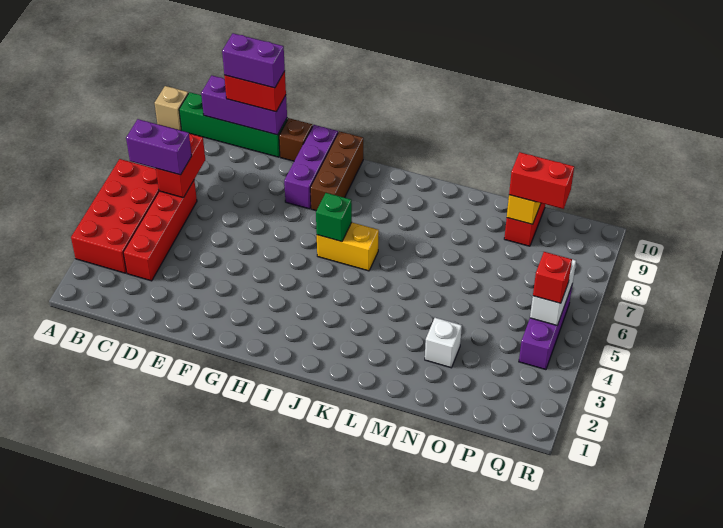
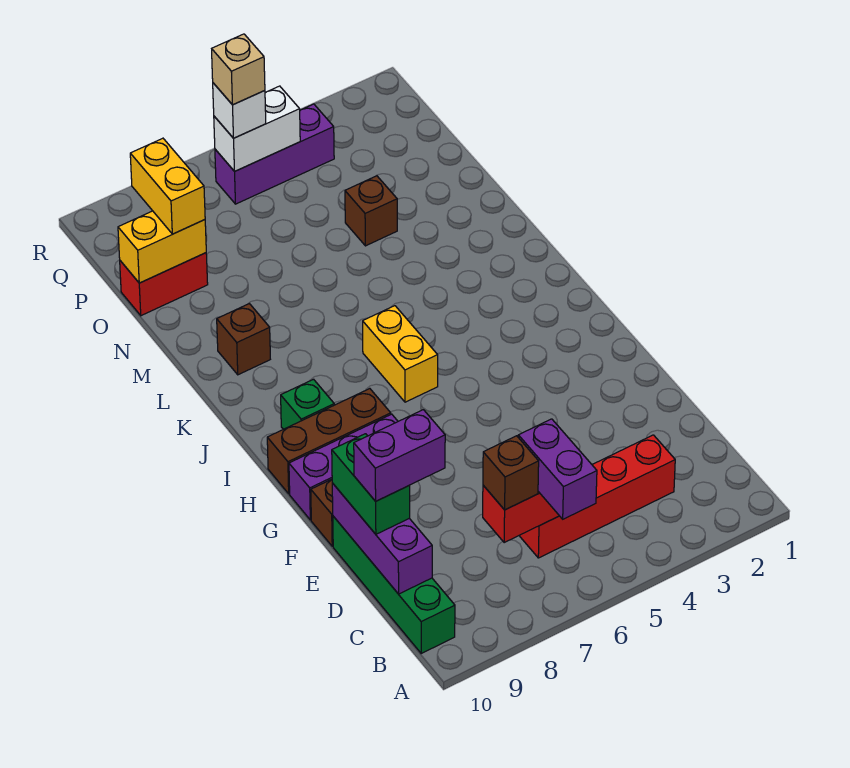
red 2x4 brick [71,159,159,273] -> none
tan 1x1 brick [155,86,188,130] -> tan 1x1 brick moved to [212,34,265,105]
none -> brown 1x1 brick [483,436,539,510]
red 1x2 brick [224,71,286,112] -> green 1x2 brick [332,434,410,534]
purple 1x2 brick [222,33,285,88] -> purple 1x2 brick turned to [354,410,445,501]
green 1x1 brick [316,193,352,242] -> green 1x1 brick moved to [281,379,334,429]
none -> brown 1x1 brick [217,304,270,375]
white 1x1 brick [425,318,462,368] -> white 1x1 brick moved to [213,83,266,138]
none -> brown 1x1 brick [345,176,397,246]
red 1x2 brick [509,152,574,209] -> yellow 1x2 brick [130,138,205,234]
red 1x1 brick [533,252,572,303] -> none

